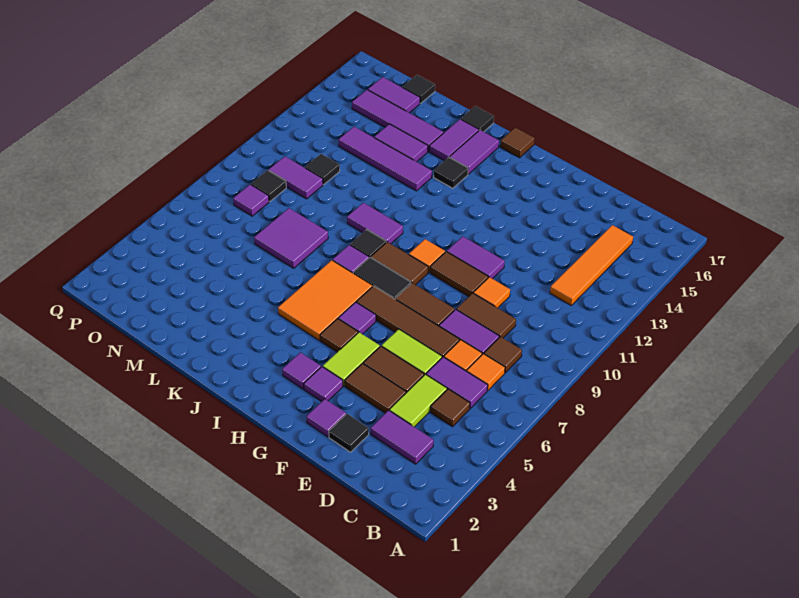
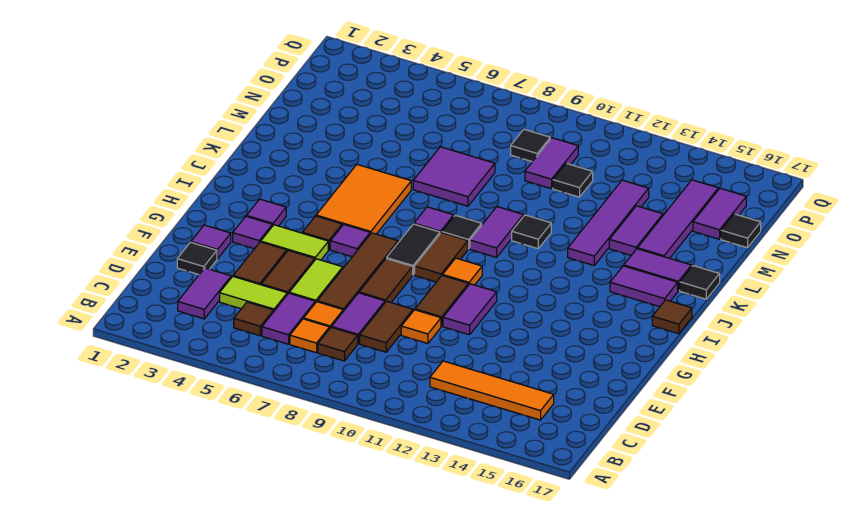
orange 2x3 tile [278,260,372,340] -> orange 2x3 tile turned to [316,165,411,234]
black 1x1 tile [434,157,468,188] -> black 1x1 tile moved to [512,215,551,249]
purple 1x1 tile [233,184,269,216] -> none

